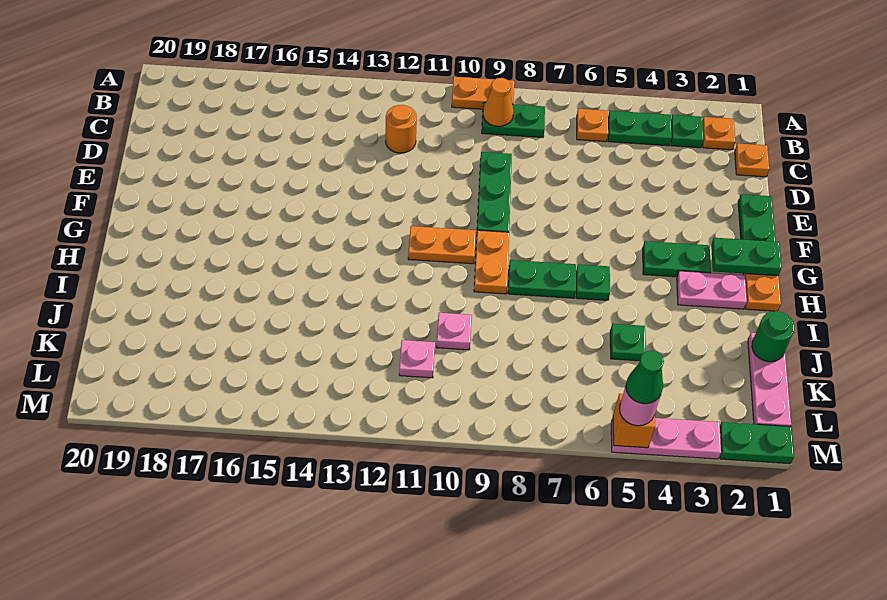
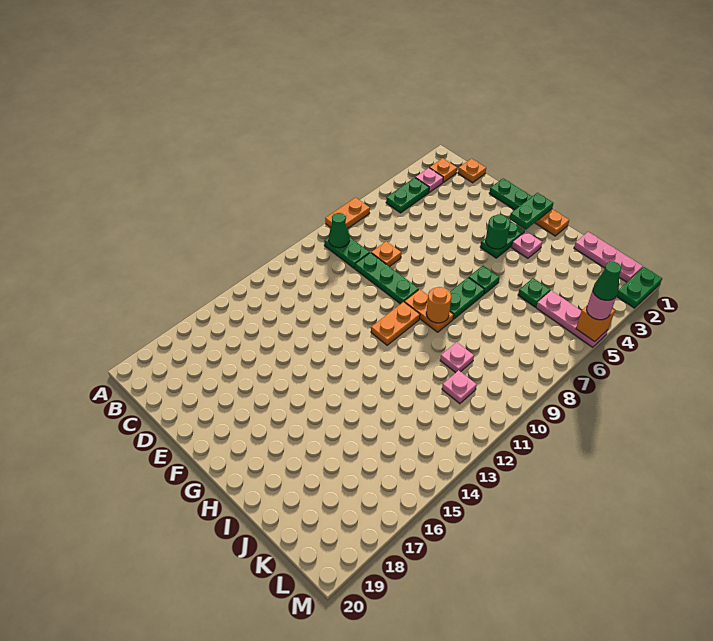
orange 1x2 plate [452,77,514,109] -> orange 1x2 plate moved to [325,197,370,229]
green 1x1 plate [671,115,704,148] -> pink 1x1 plate [415,168,443,192]
orange 1x1 plate [577,109,608,142] -> orange 1x1 plate moved to [371,241,401,267]
green 1x2 plate [482,103,545,138] -> green 1x2 plate turned to [324,237,370,269]
orange 1x1 cone [483,78,514,126] -> green 1x1 cone [329,213,350,248]
orange 1x1 round brick [386,105,417,153] -> orange 1x1 round brick moved to [426,287,451,323]
pink 1x2 plate [677,271,747,309] -> pink 1x1 plate [511,231,542,258]
green 1x1 round brick [752,311,795,362] -> green 1x1 round brick moved to [486,214,510,249]
pink 1x3 plate [611,418,721,459] -> pink 1x3 plate turned to [536,291,608,347]

